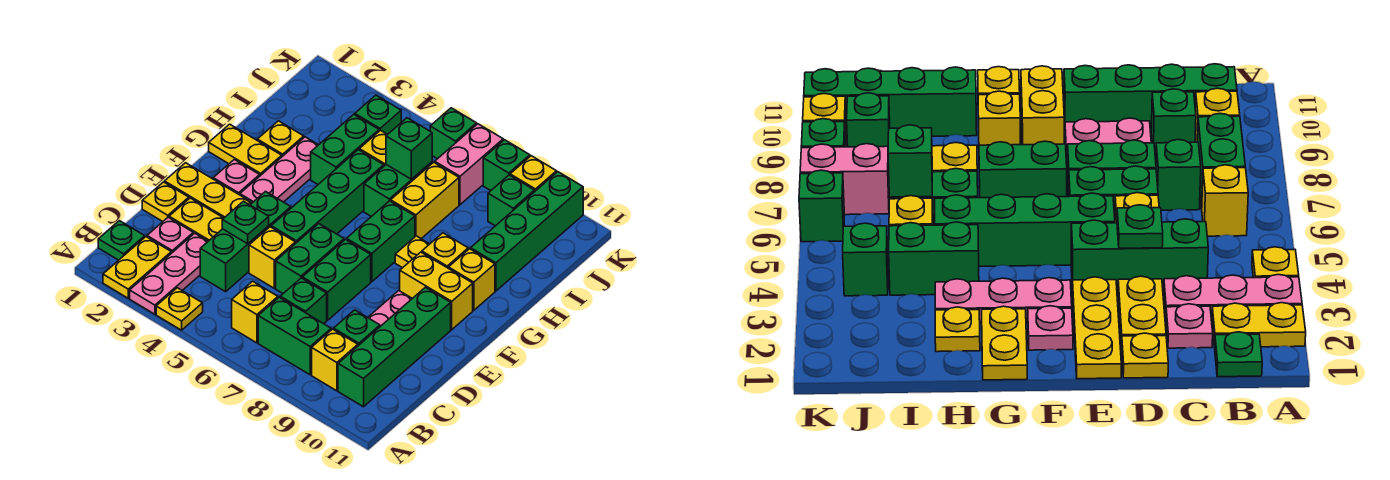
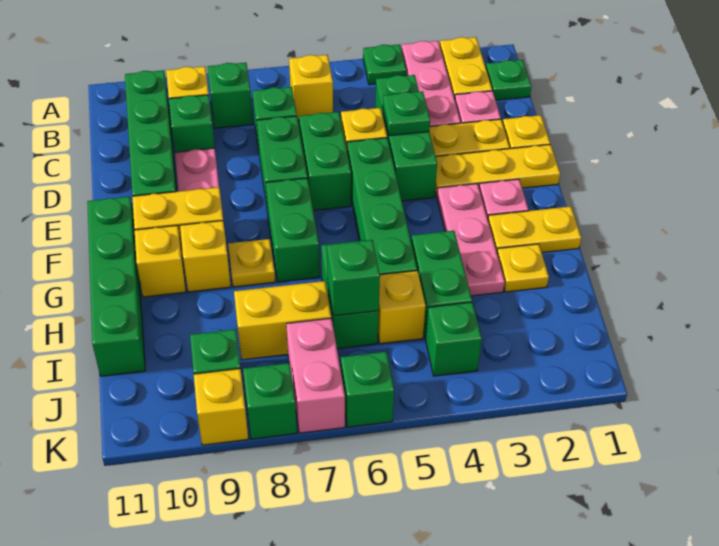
yellow 1x1 plate [156,288,203,330] -> green 1x1 plate [363,44,406,85]
green 1x2 brick [258,297,331,375] -> green 1x1 brick [208,63,253,128]
yellow 1x2 brick [391,162,459,239] -> yellow 1x2 brick turned to [234,281,331,360]
green 1x4 brick [471,172,583,291] -> green 1x4 brick moved to [87,197,145,376]

